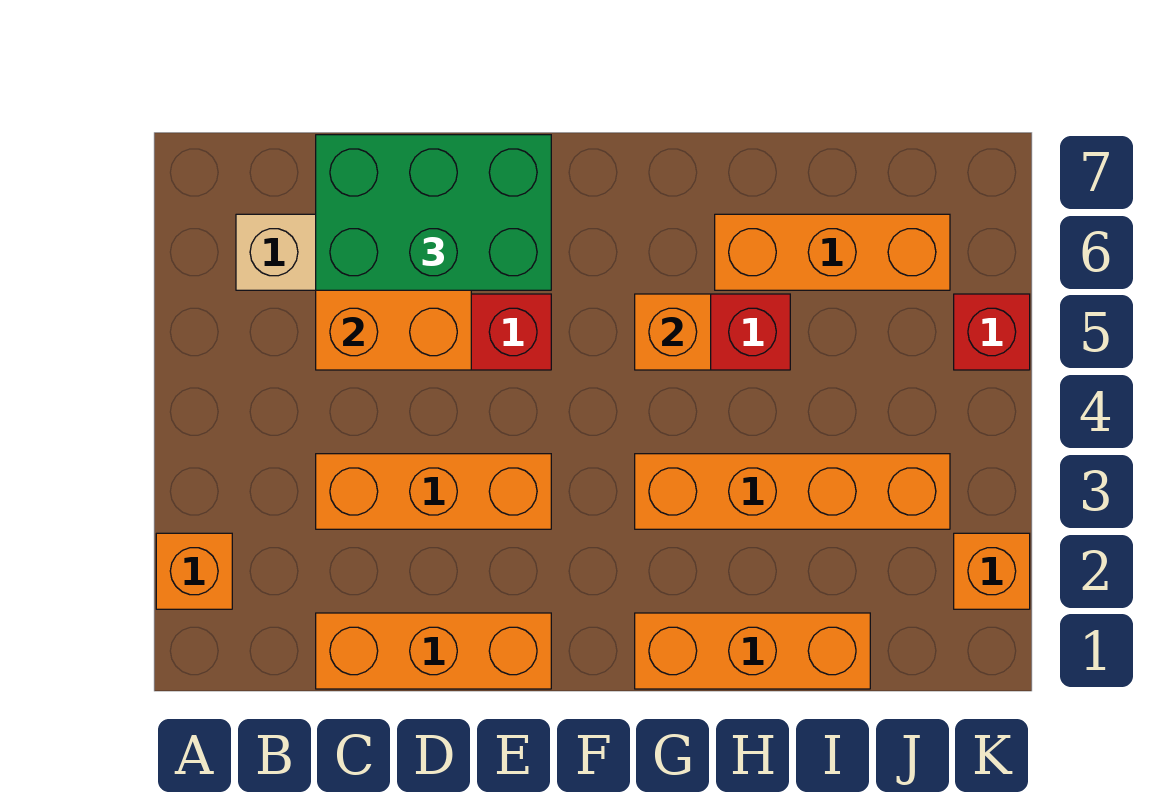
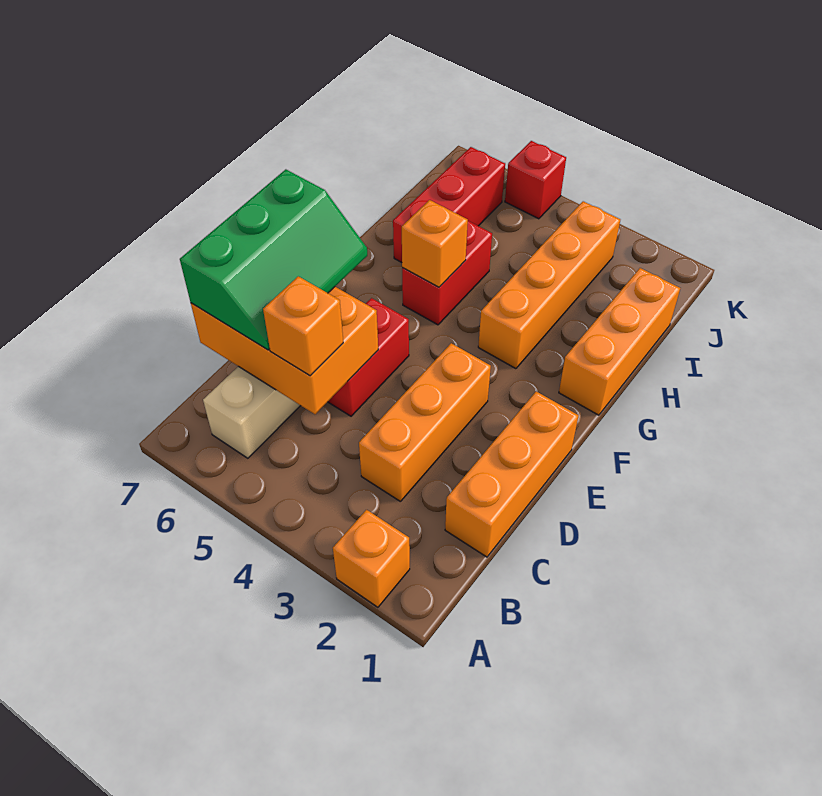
green 2x3 brick [316,135,551,290] -> green 2x3 slope [180,169,367,350]
orange 1x3 brick [715,214,950,290] -> red 1x3 brick [393,147,505,262]
orange 1x1 brick [954,533,1030,609] -> orange 1x1 brick moved to [263,276,343,376]

